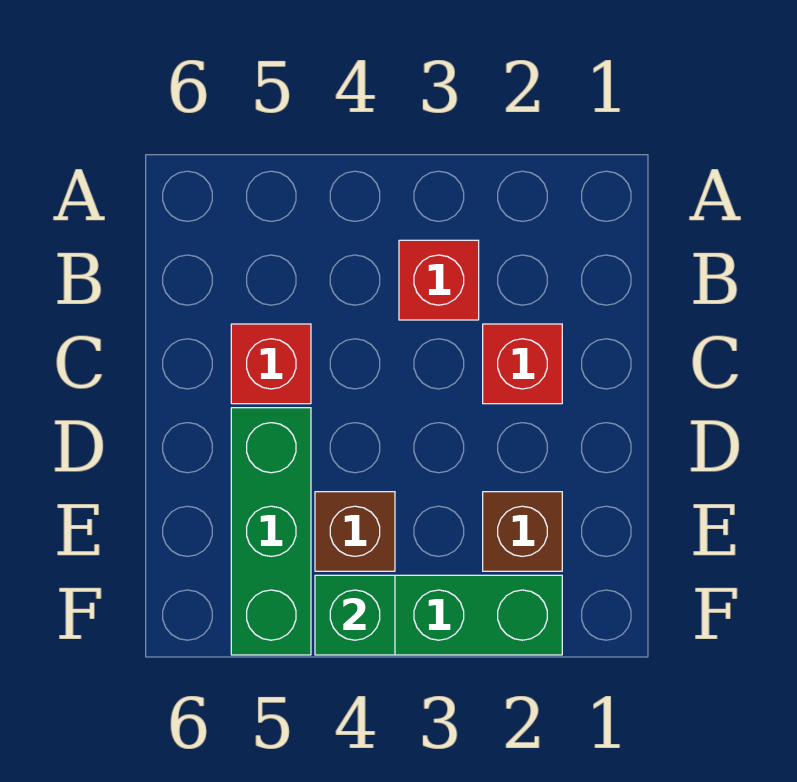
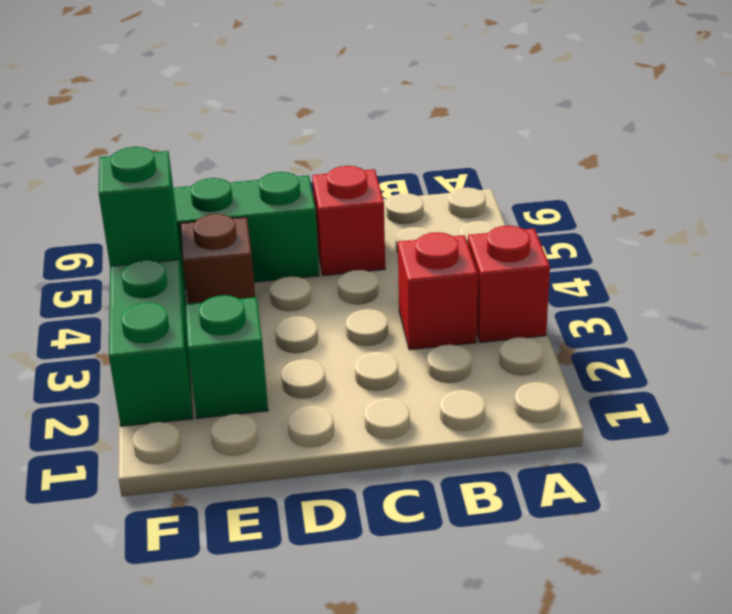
red 1x1 brick [483,324,562,404] -> red 1x1 brick moved to [468,226,550,343]
brown 1x1 brick [483,492,562,571] -> green 1x1 brick [185,295,268,418]

